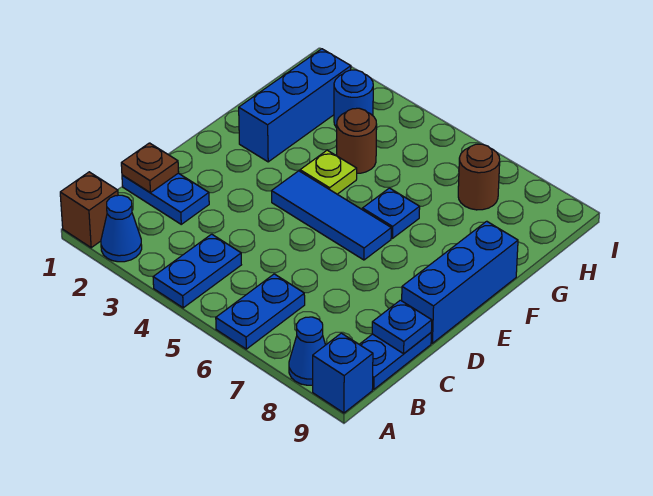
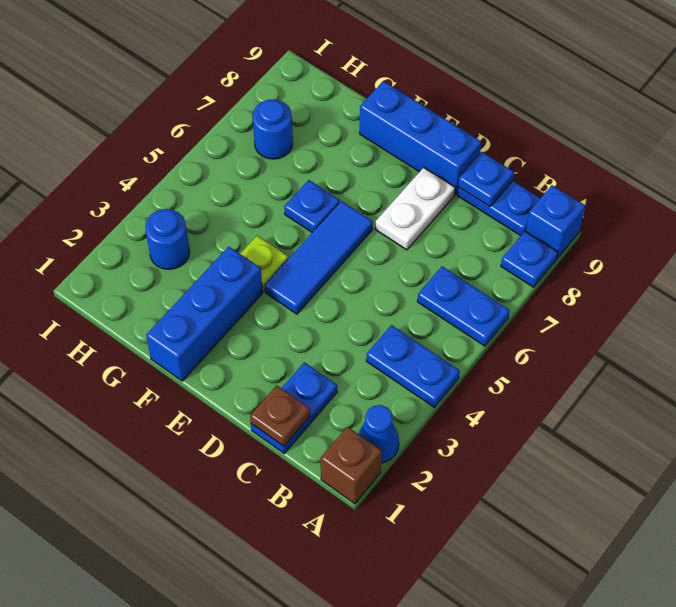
blue 1x1 cone [289,317,325,385] -> blue 1x1 plate [501,231,558,287]
none -> white 1x2 plate [375,168,455,250]
blue 1x3 brick [239,49,351,162] -> blue 1x3 brick turned to [146,247,263,381]
brown 1x1 round brick [337,108,377,173] -> none
brown 1x1 round brick [458,144,500,210] -> blue 1x1 round brick [253,100,293,159]

